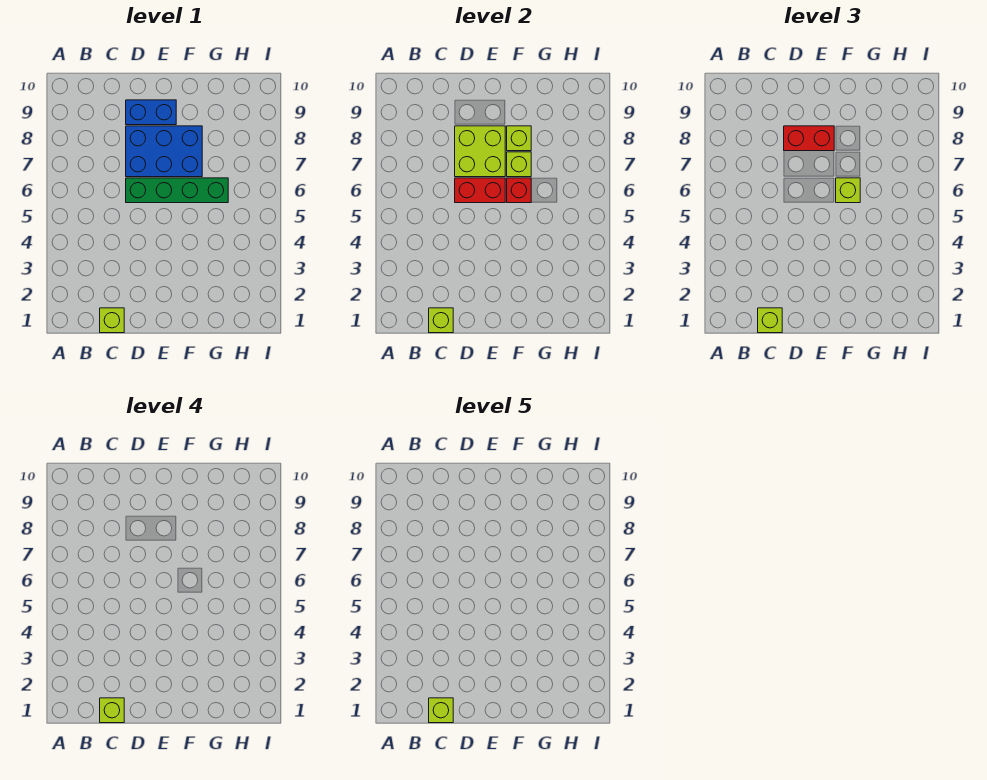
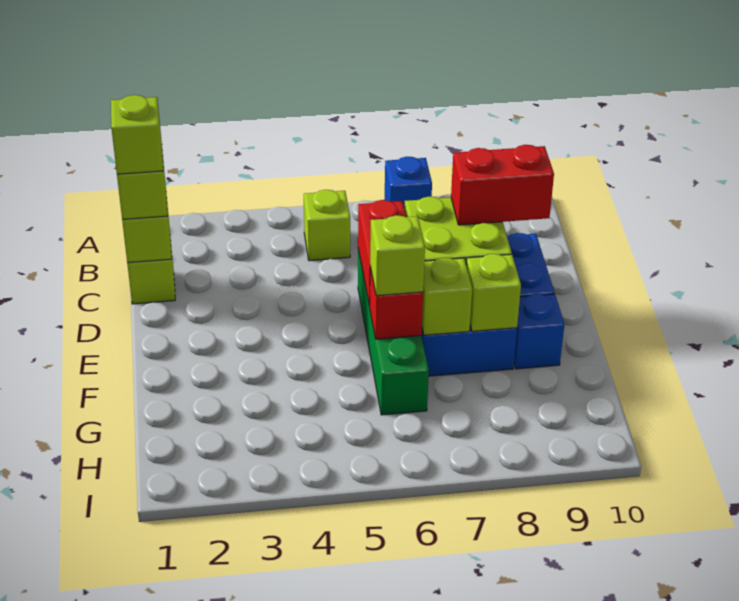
none -> blue 1x1 brick [385,157,432,209]
lime 1x1 brick [429,698,453,723] -> lime 1x1 brick moved to [304,190,350,261]
red 1x2 brick [784,126,834,151] -> red 1x2 brick turned to [451,145,554,225]
none -> blue 1x1 brick [514,294,564,369]

